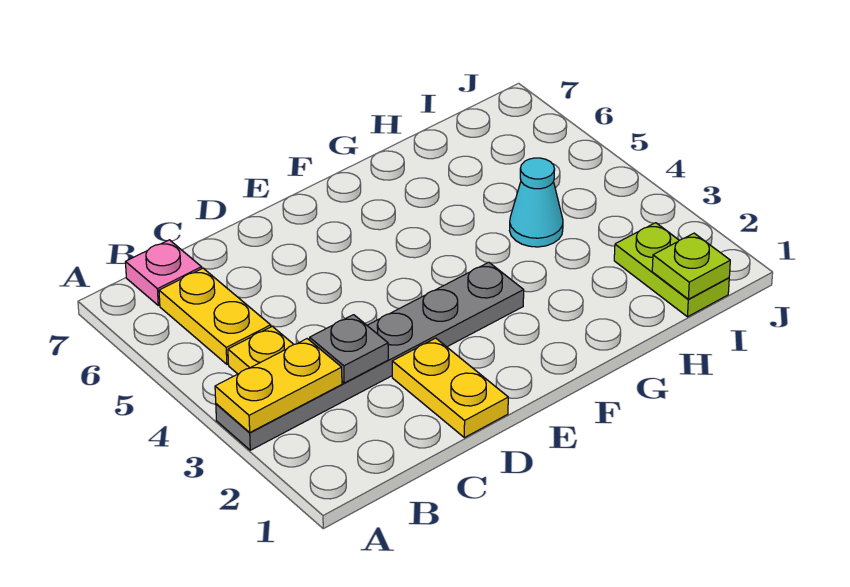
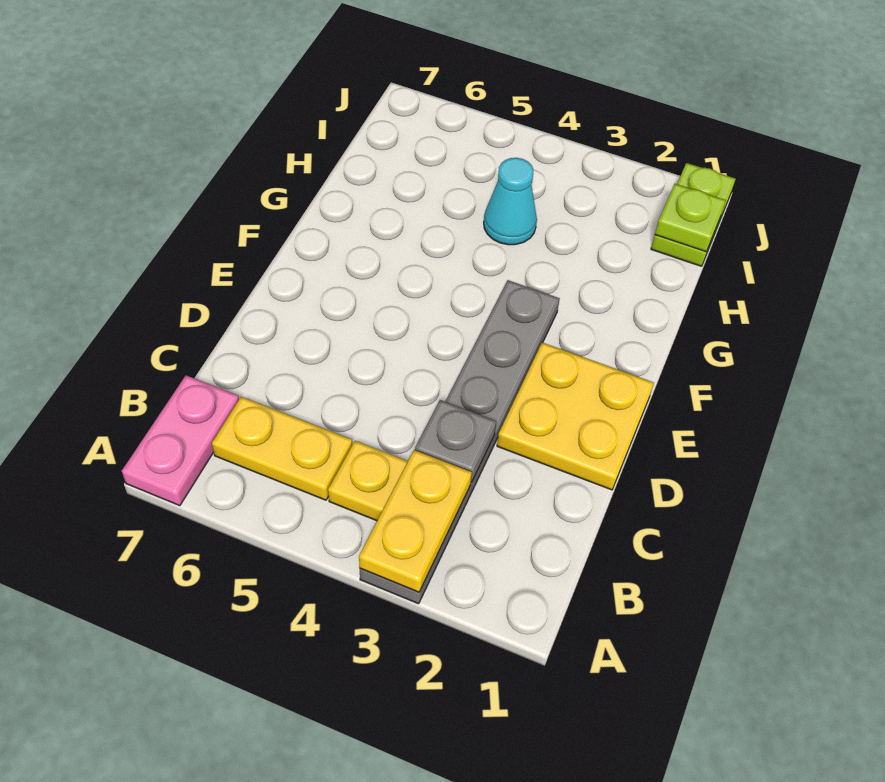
pink 1x1 plate [126,240,202,305] -> pink 1x2 plate [122,375,239,506]
yellow 1x2 plate [392,338,508,438] -> yellow 2x2 plate [497,343,654,490]
lime 1x2 plate [614,223,729,317] -> lime 1x2 plate turned to [651,163,735,266]

